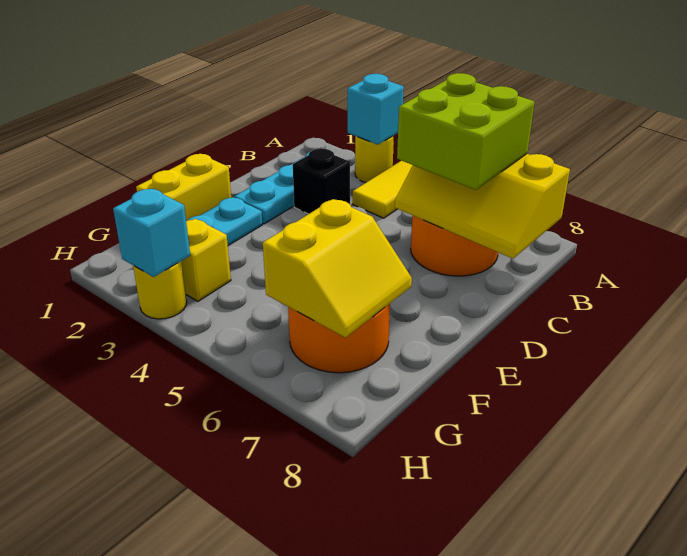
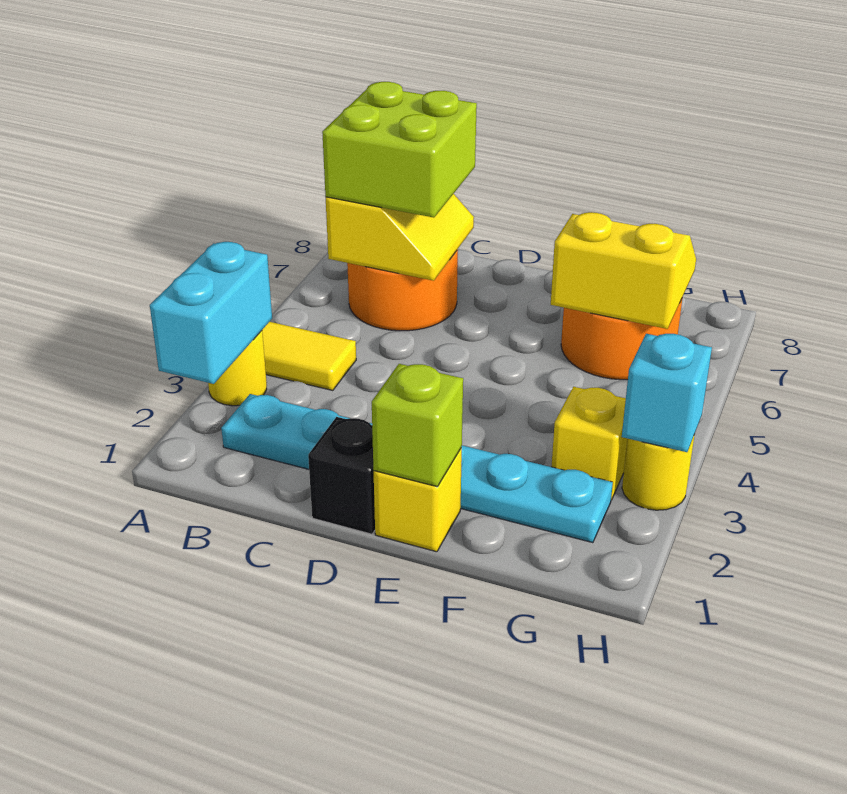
cyan 1x1 brick [348,74,404,145] -> cyan 1x2 brick [150,242,272,384]
yellow 2x3 slope [395,154,570,259] -> yellow 2x2 slope [326,194,474,281]
black 1x1 brick [293,149,350,214] -> black 1x1 brick moved to [308,417,375,534]
yellow 1x2 brick [136,154,231,221] -> yellow 1x1 brick [374,448,462,552]
none -> lime 1x1 brick [372,364,463,487]

